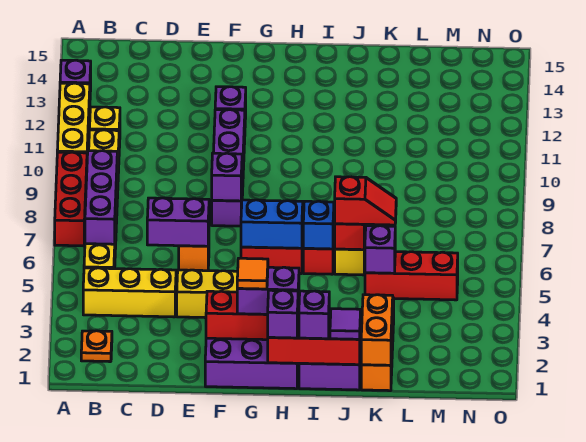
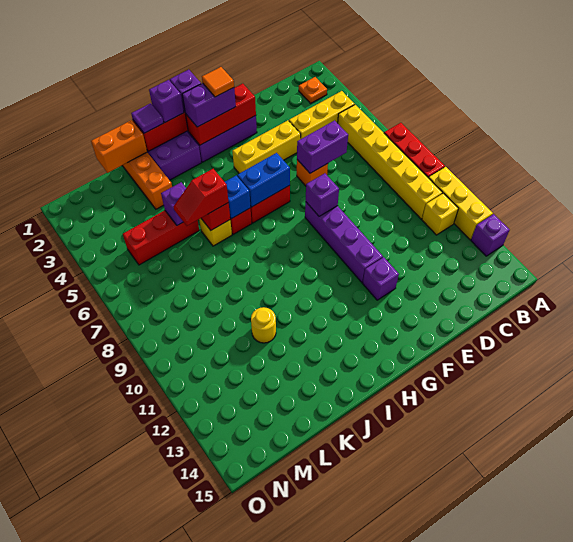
purple 1x3 brick [85,150,117,244] -> none
orange 1x2 brick [361,295,393,365] -> orange 1x2 brick turned to [91,120,147,173]
none -> yellow 1x1 round brick [251,307,276,343]

